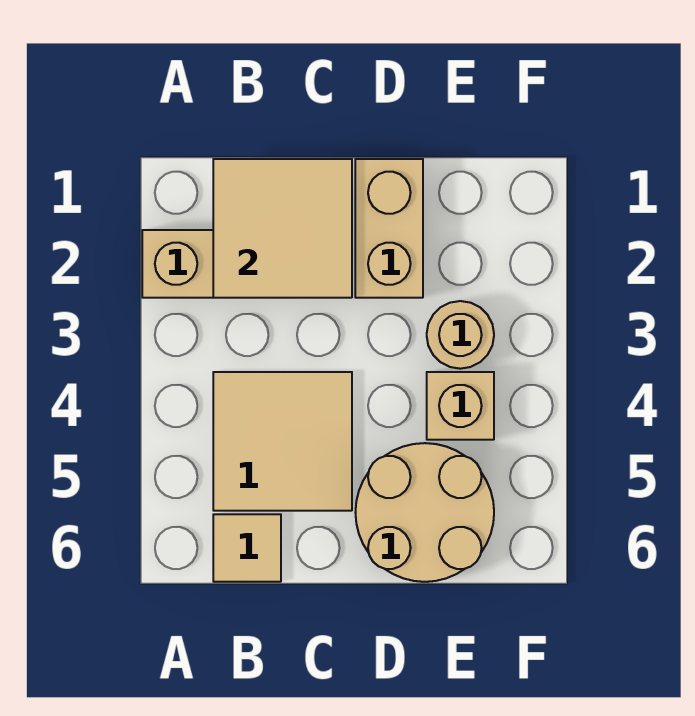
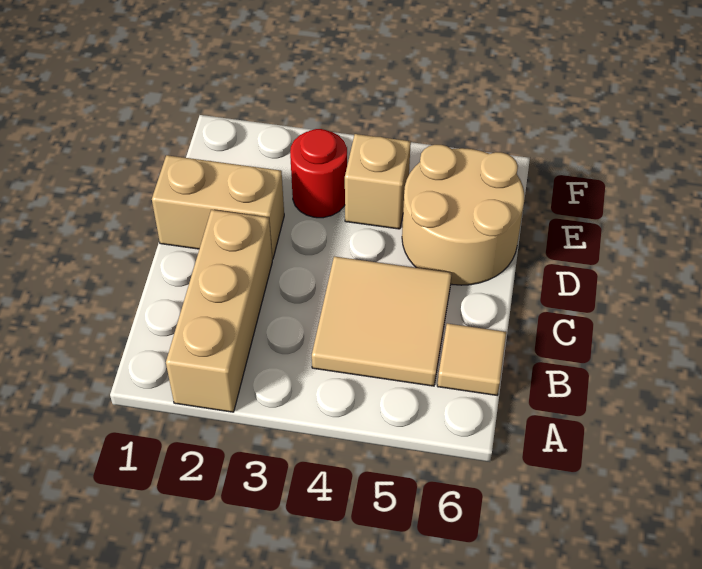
tan 2x2 tile [213,159,352,298] -> none
tan 1x1 round brick [427,301,494,369] -> red 1x1 round brick [290,129,347,218]

